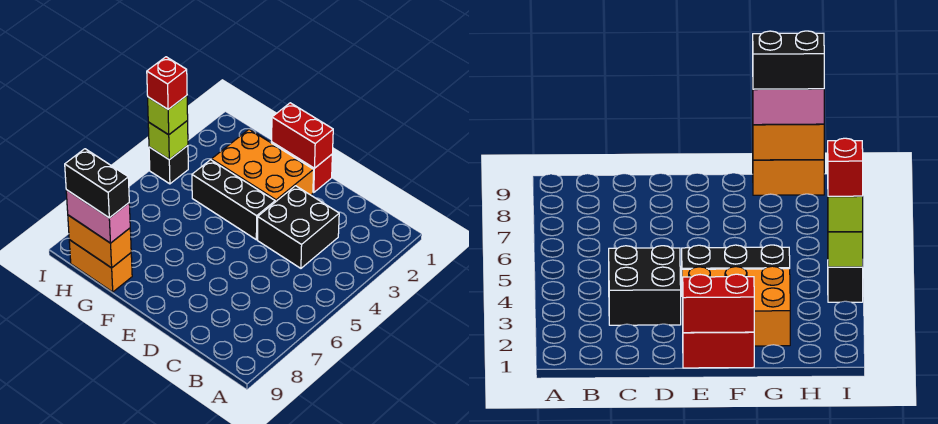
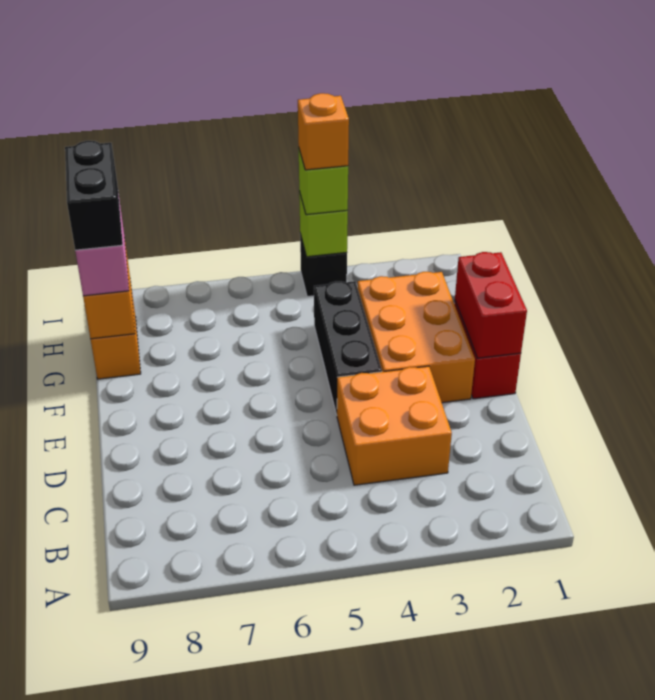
black 2x2 brick [258,186,339,268] -> orange 2x2 brick [337,366,452,485]
red 1x1 brick [147,57,187,109] -> orange 1x1 brick [298,93,349,170]

